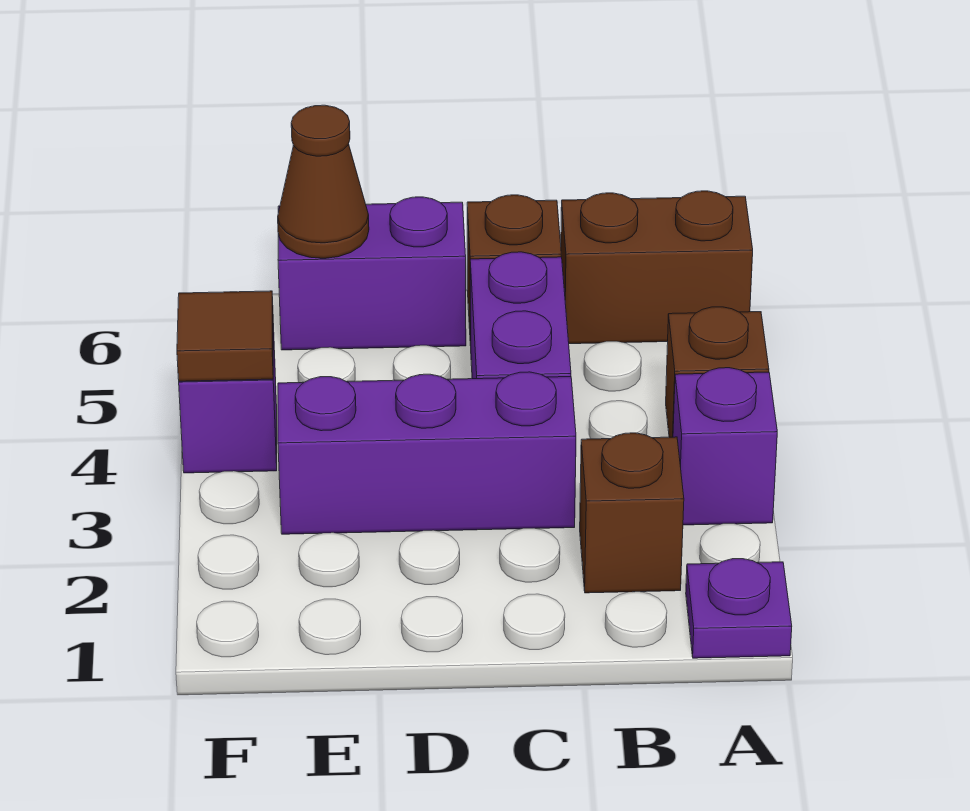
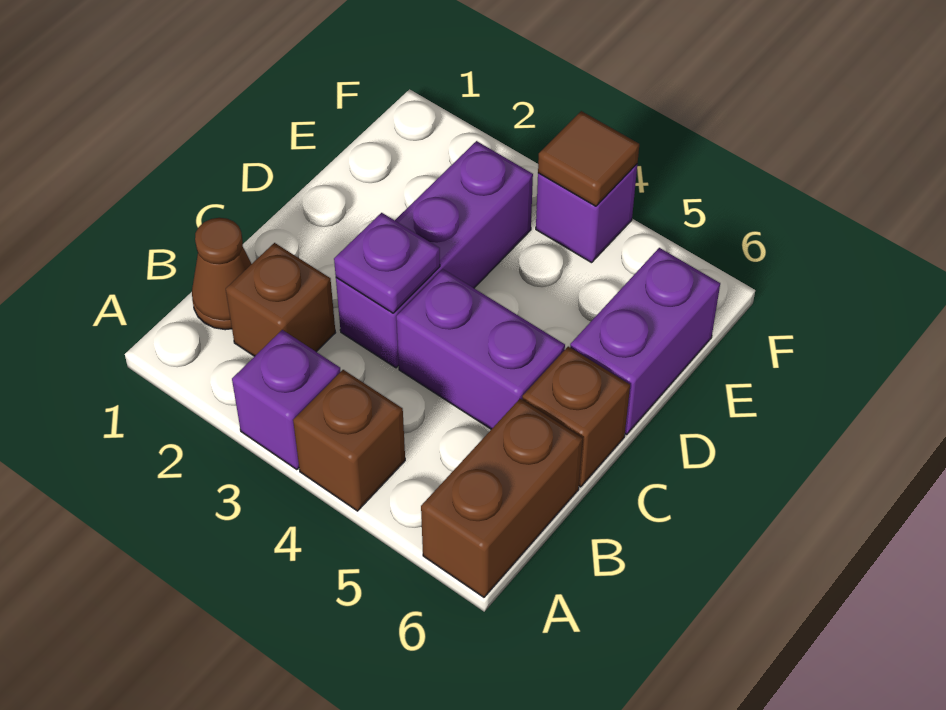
purple 1x1 plate [686,559,792,658] -> purple 1x1 plate moved to [334,213,440,313]
brown 1x1 cone [278,105,369,258] -> brown 1x1 cone moved to [192,218,251,330]

